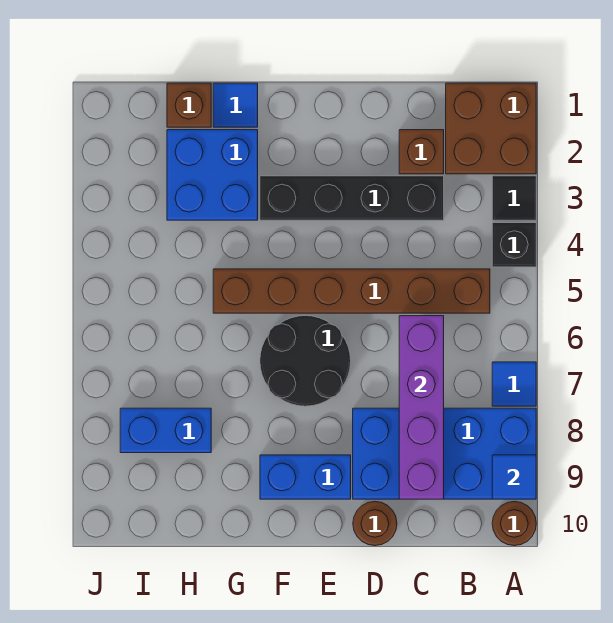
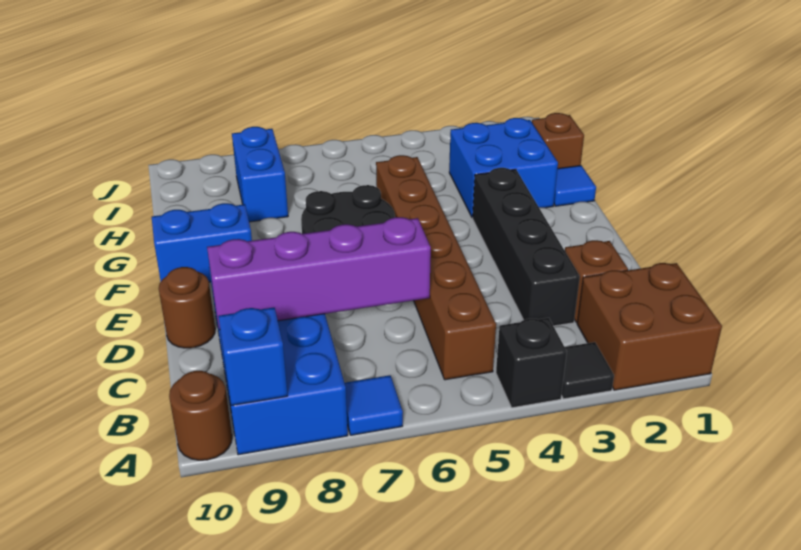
blue 1x1 tile [492,455,536,499] -> blue 1x1 brick [218,307,288,405]
blue 1x2 brick [260,455,351,499] -> blue 1x2 brick turned to [152,203,252,282]

